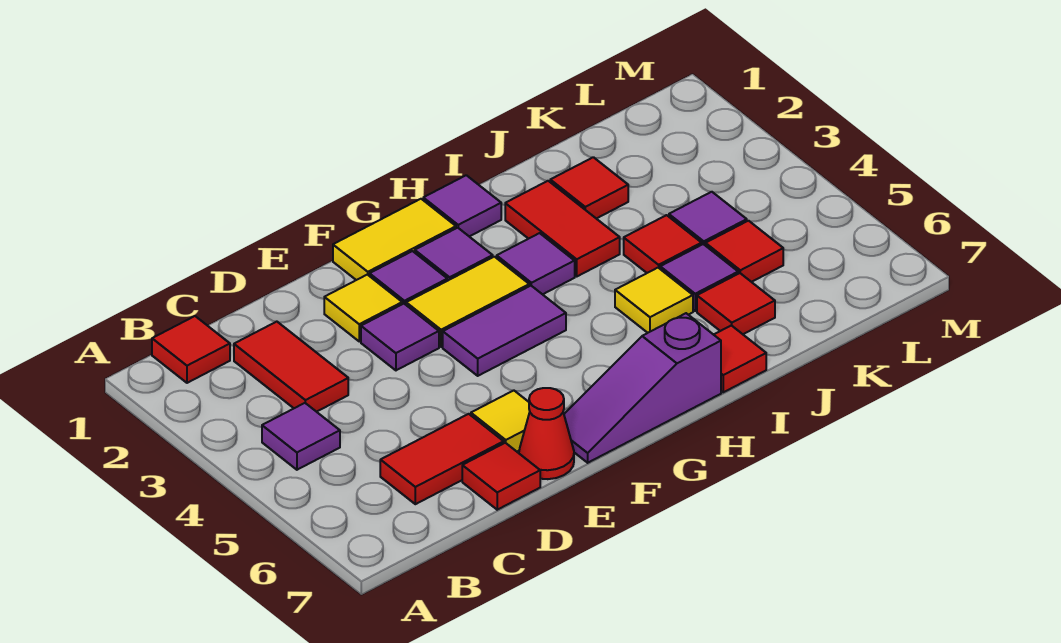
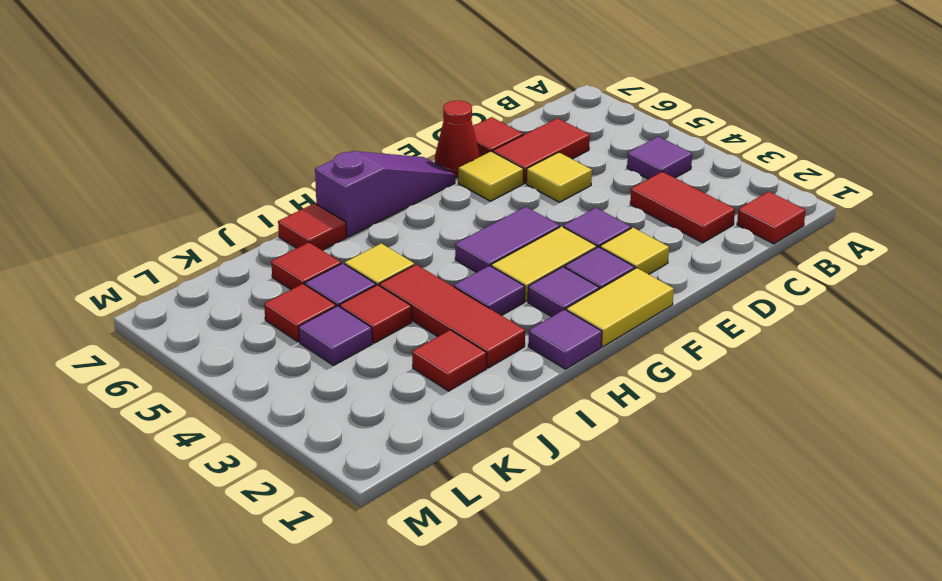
none -> yellow 1x1 tile [526,152,592,202]
red 1x2 tile [505,181,620,276] -> red 1x3 tile [379,265,525,368]

